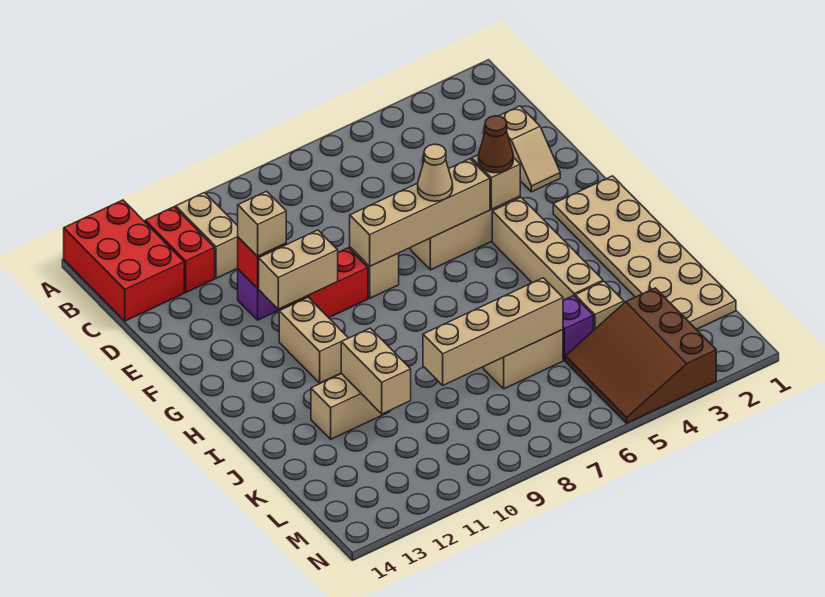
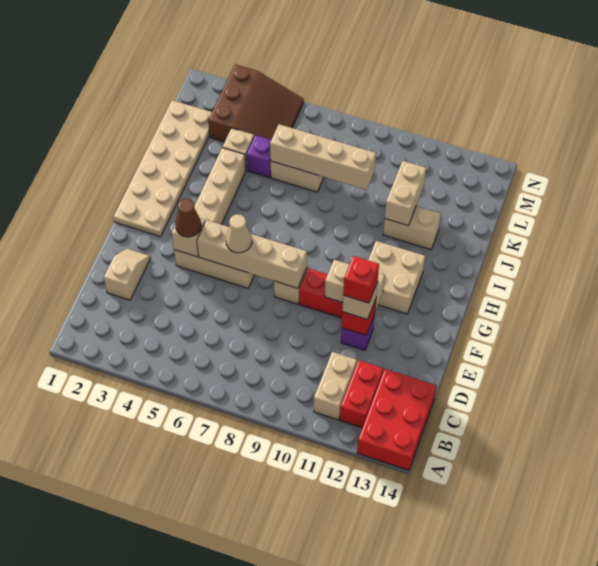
none -> red 1x1 brick [343,256,379,303]
tan 1x2 brick [279,297,348,383] -> tan 2x2 brick [369,241,425,314]

